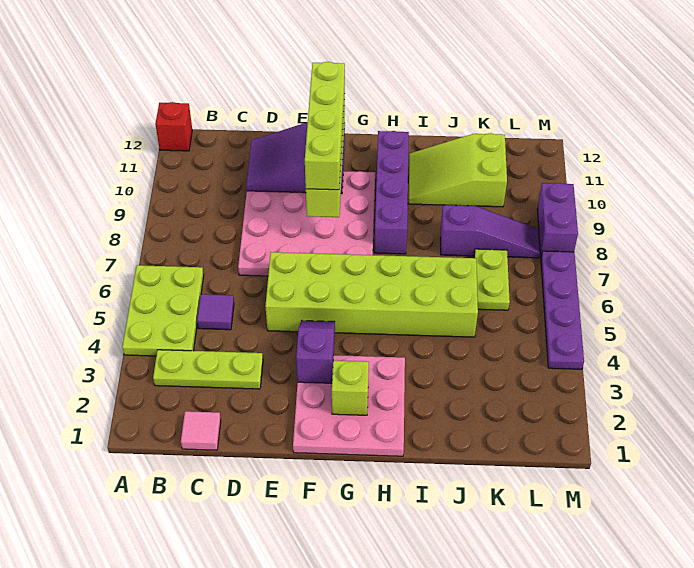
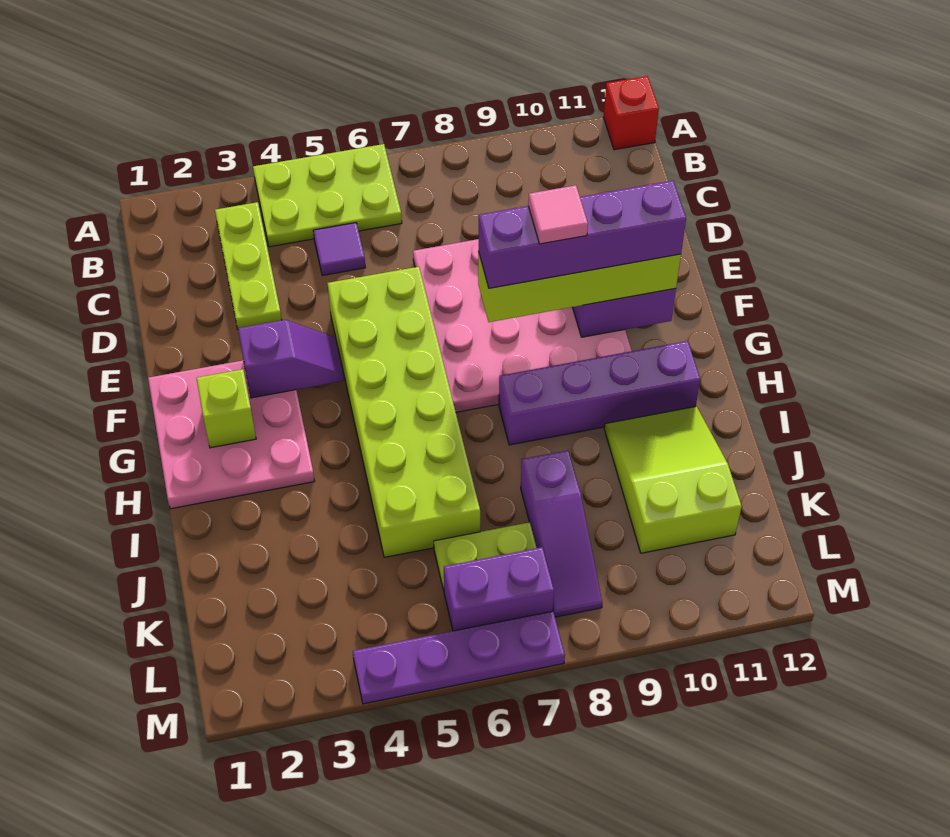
pink 1x1 tile [181,411,221,450] -> pink 1x1 tile moved to [528,185,588,244]
lime 1x4 brick [305,62,345,190] -> purple 1x4 brick [479,181,686,288]
purple 1x2 brick [537,183,578,255] -> purple 1x2 brick moved to [444,547,554,631]

